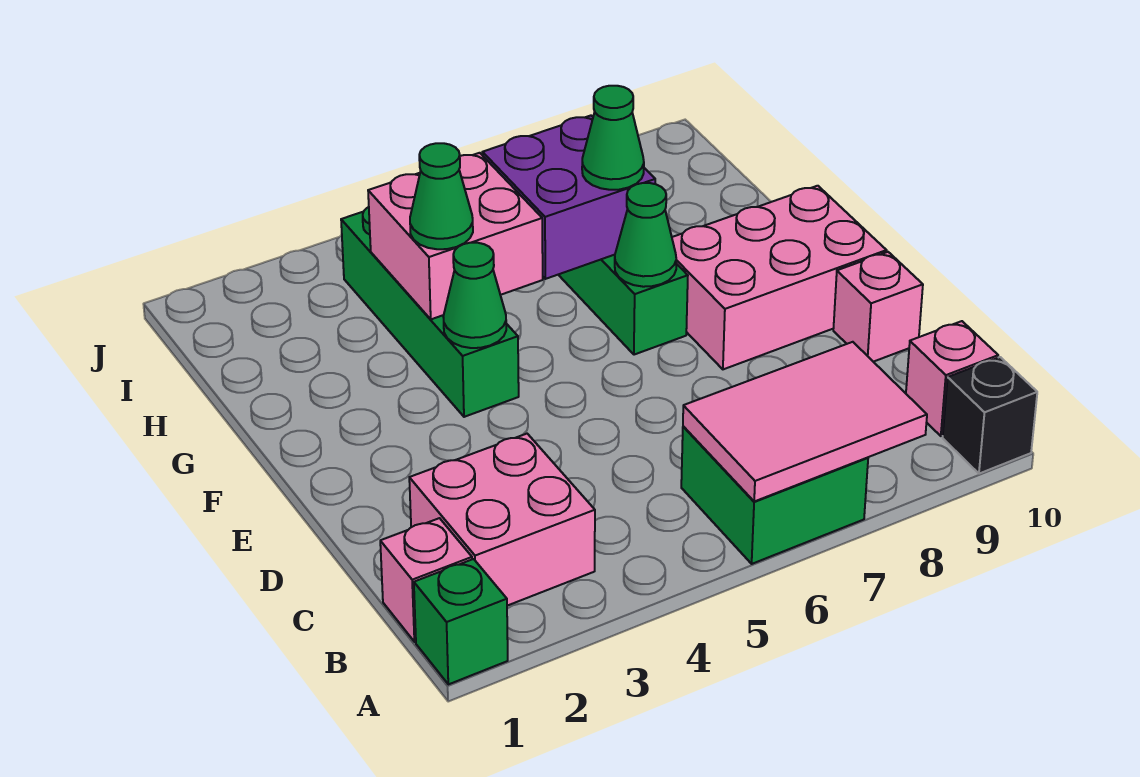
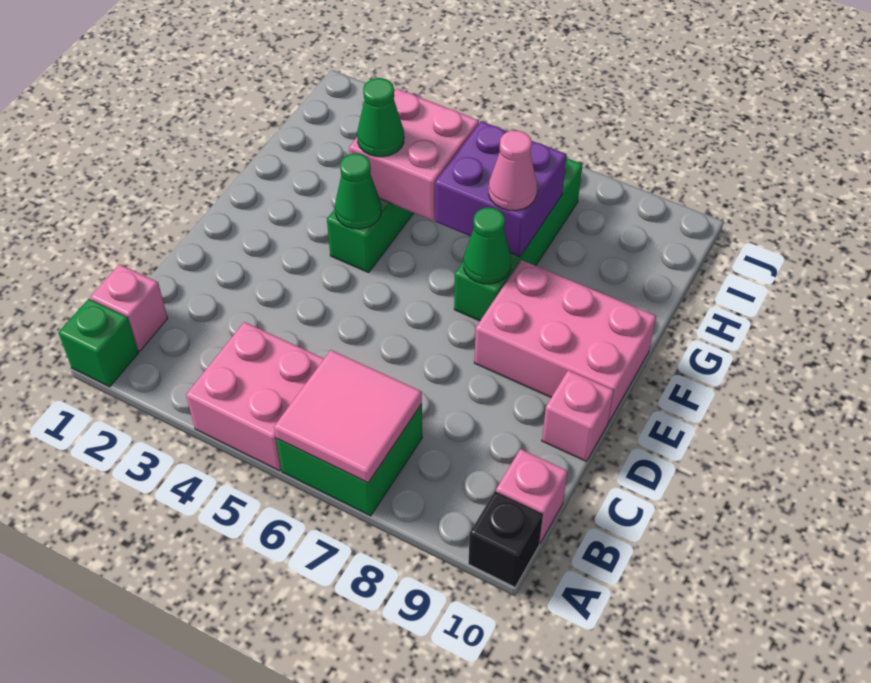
pink 2x3 tile [683,342,927,501] -> pink 2x2 tile [274,350,422,483]
pink 2x2 brick [409,434,595,606] -> pink 2x2 brick moved to [186,322,324,471]
green 1x1 cone [582,86,644,190] -> pink 1x1 cone [489,131,537,210]

